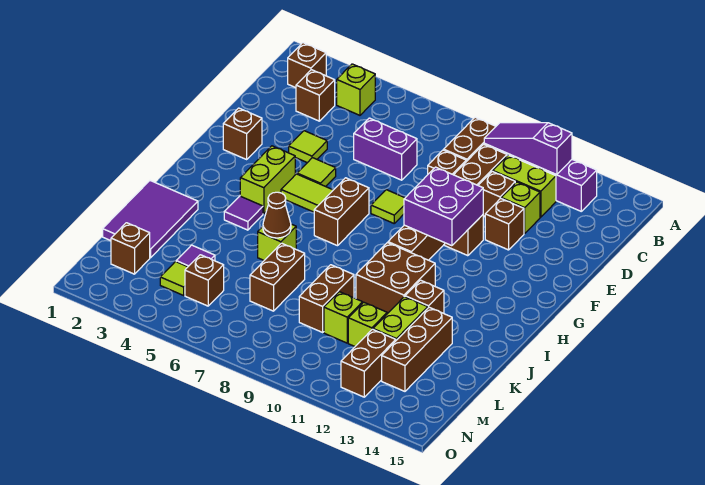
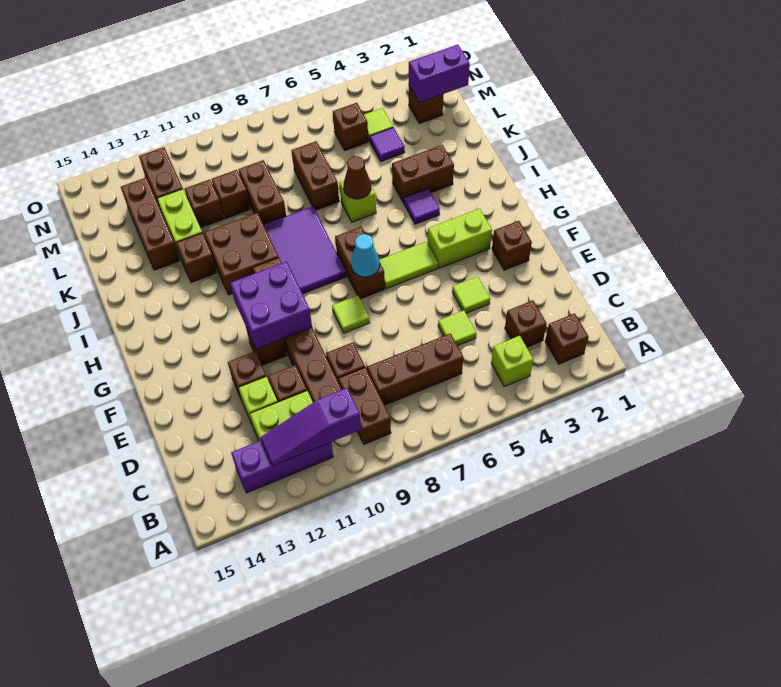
purple 1x3 slope [484,123,572,175] -> purple 1x3 slope turned to [261,388,361,466]
none -> brown 1x3 brick [367,333,463,405]
purple 1x2 brick [354,118,417,180] -> purple 1x2 brick moved to [409,45,470,102]
lime 1x1 tile [297,158,336,187] -> lime 1x1 tile moved to [438,310,477,346]
lime 1x2 brick [240,146,295,214] -> lime 1x2 brick turned to [428,209,492,268]
none -> cyan 1x1 cone [351,234,380,277]
purple 2x3 tile [103,181,198,258] -> purple 2x3 tile moved to [263,206,346,294]
none -> brown 1x2 brick [392,145,454,203]
lime 1x1 brick [324,292,363,343] -> brown 1x1 brick [212,170,250,218]
lime 1x1 brick [348,302,387,346] -> brown 1x1 brick [185,179,224,228]

